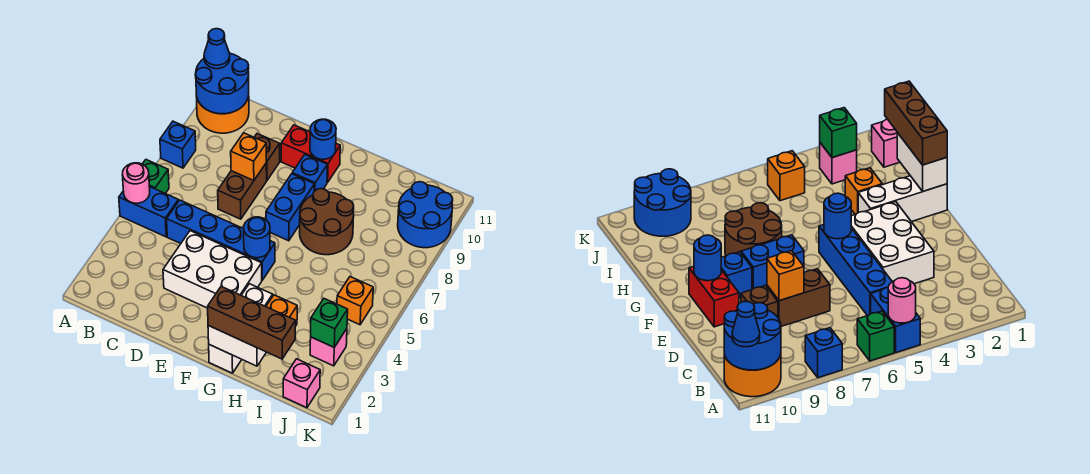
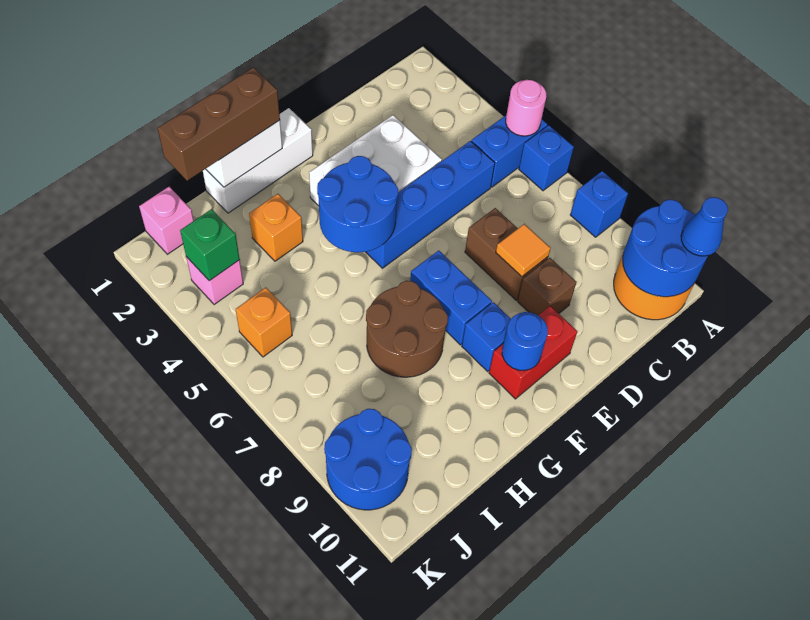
green 1x1 brick [143,160,169,193] -> blue 1x1 brick [519,125,574,191]
orange 1x1 brick [230,133,266,181] -> orange 1x1 tile [496,224,551,277]
blue 1x1 round brick [244,217,270,258] -> blue 2x2 round brick [317,156,398,252]
white 1x3 brick [209,284,273,373] -> white 1x3 brick turned to [203,108,313,213]

